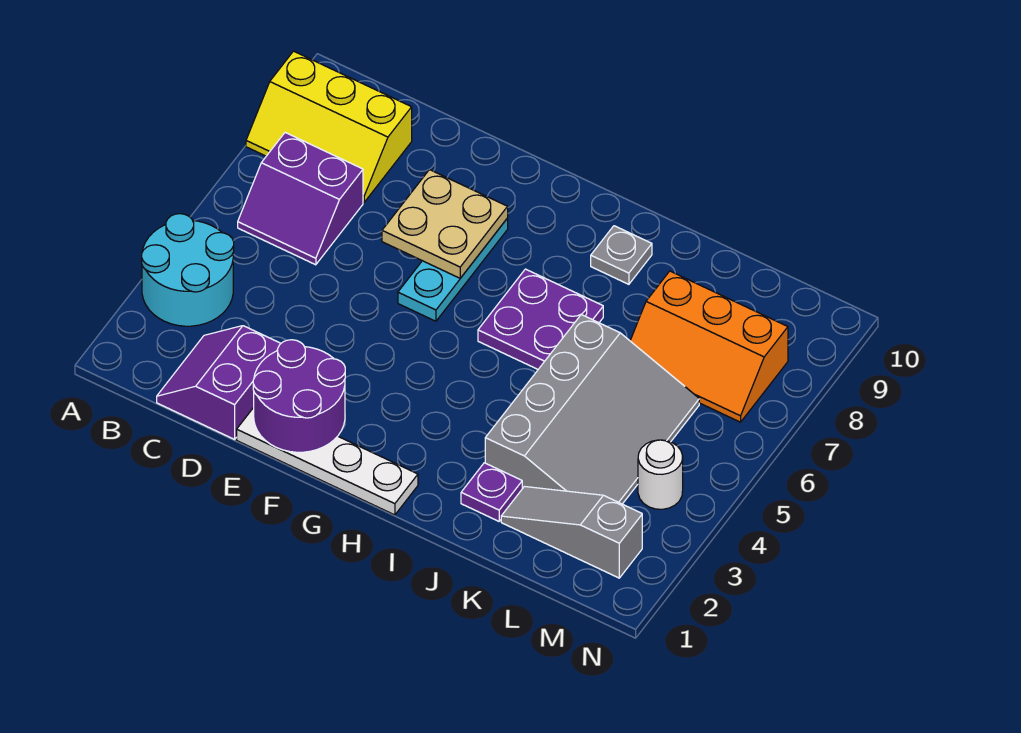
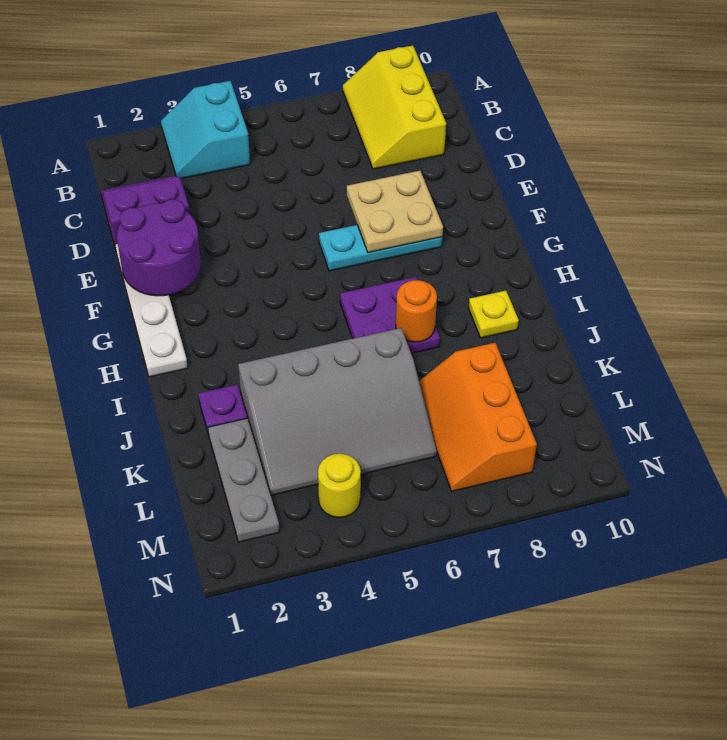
cyan 2x2 round brick [142,214,234,326] -> cyan 2x2 slope [161,81,250,179]
purple 2x2 slope [238,133,363,265] -> none
none -> orange 1x1 round brick [396,280,437,342]
grey 1x1 plate [591,226,652,284] -> yellow 1x1 plate [468,291,519,338]
grey 1x3 slope [501,487,642,578] -> grey 1x3 plate [208,418,280,542]
white 1x1 round brick [638,440,683,509] -> yellow 1x1 round brick [318,454,361,518]

